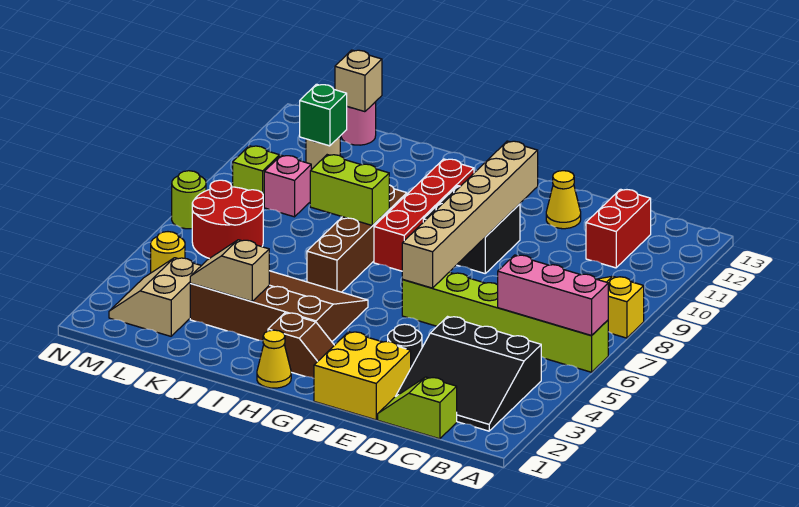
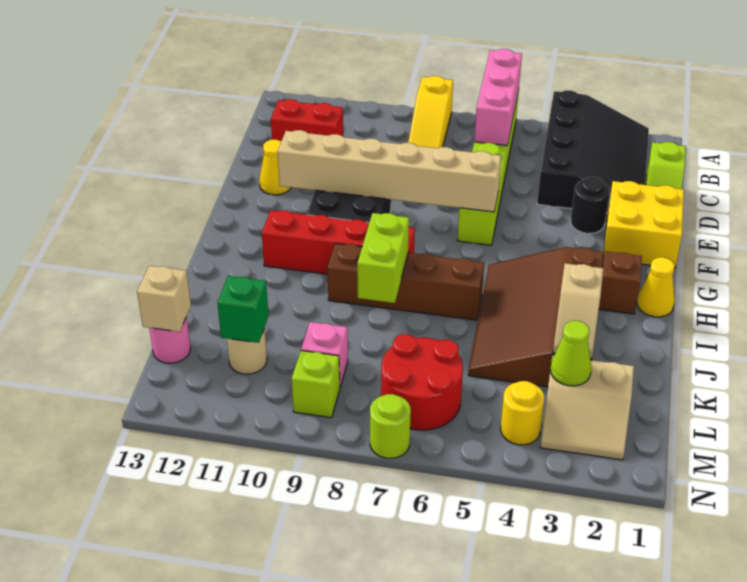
black 3x3 slope [396,317,541,431] -> black 3x4 slope [537,90,649,213]
none -> lime 1x1 cone [551,321,591,386]

